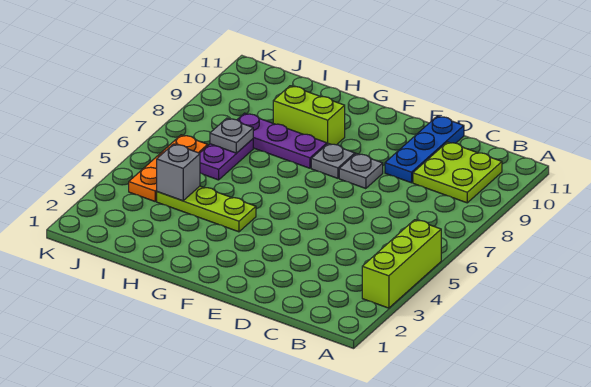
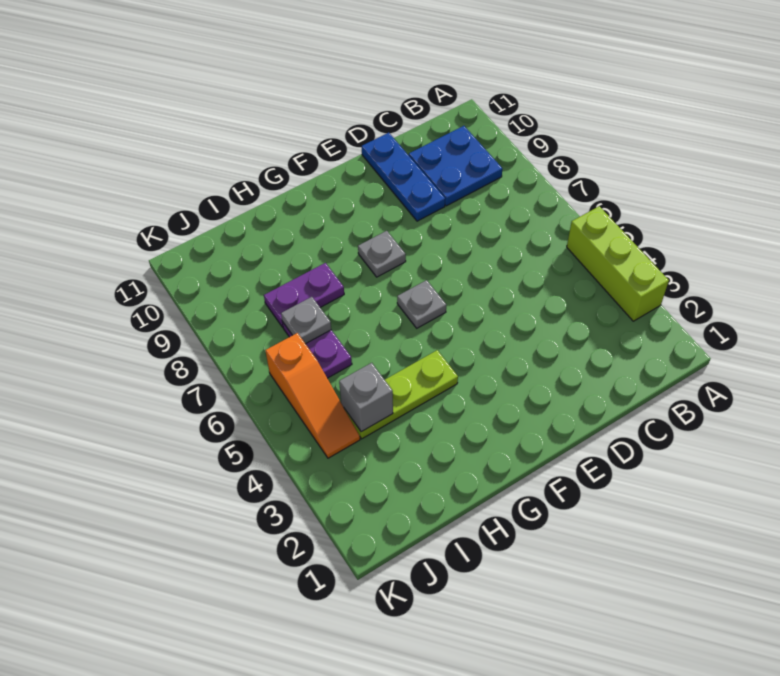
lime 2x2 plate [413,142,502,203] -> blue 2x2 plate [409,126,502,206]
grey 1x1 plate [339,154,383,189] -> grey 1x1 plate moved to [397,280,446,328]
purple 1x3 plate [237,113,327,168] -> purple 1x2 plate [264,263,344,327]
lime 1x2 brick [273,86,345,145] -> none
orange 1x3 plate [129,135,208,201] -> orange 1x3 slope [265,333,360,458]

